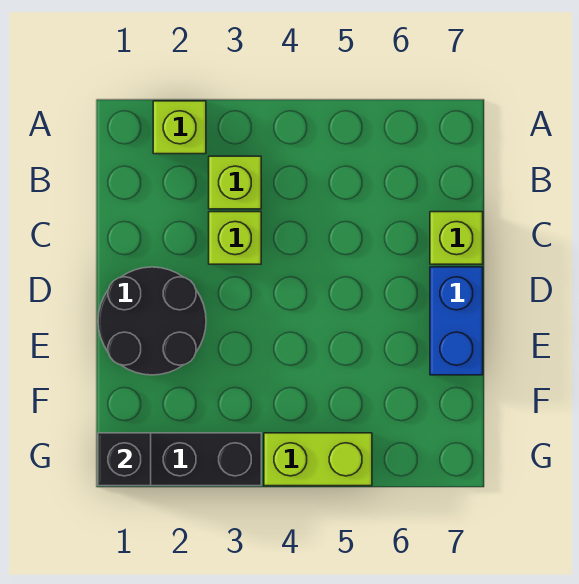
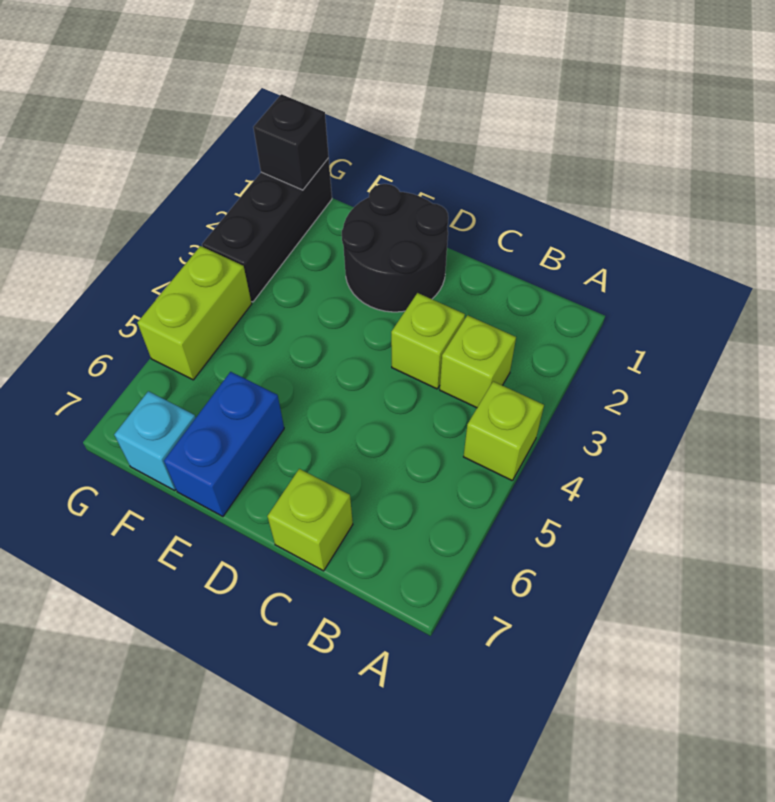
lime 1x1 brick [153,101,206,154] -> lime 1x1 brick moved to [464,381,544,481]
blue 1x2 brick [430,267,483,375] -> blue 1x2 brick turned to [164,372,284,516]
none -> cyan 1x1 brick [114,391,196,490]

